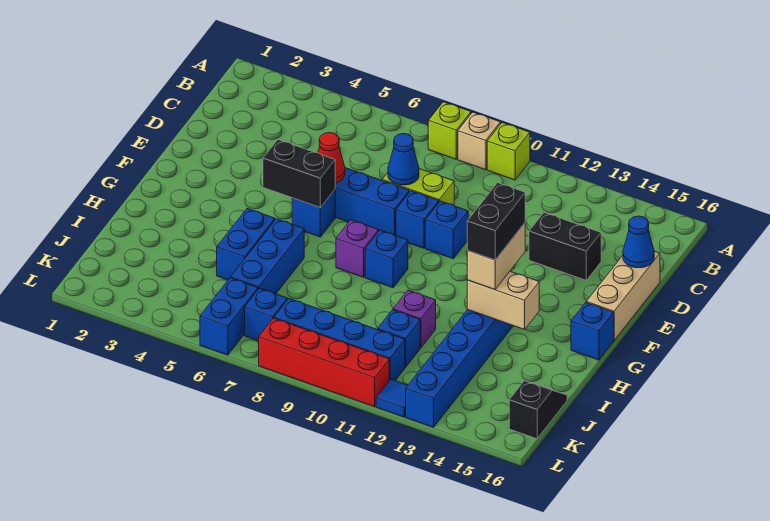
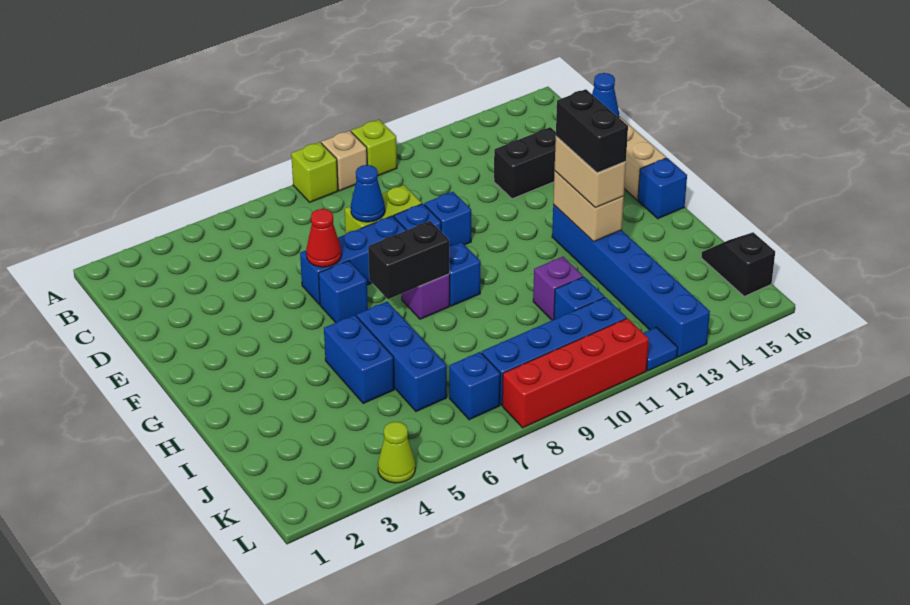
black 1x2 brick [263,140,335,208] -> black 1x2 brick moved to [368,221,450,299]
tan 1x2 brick [467,271,539,329] -> tan 1x2 brick turned to [553,171,624,242]
blue 1x2 brick [200,278,258,355] -> none
none -> lime 1x1 cone [378,422,415,483]

